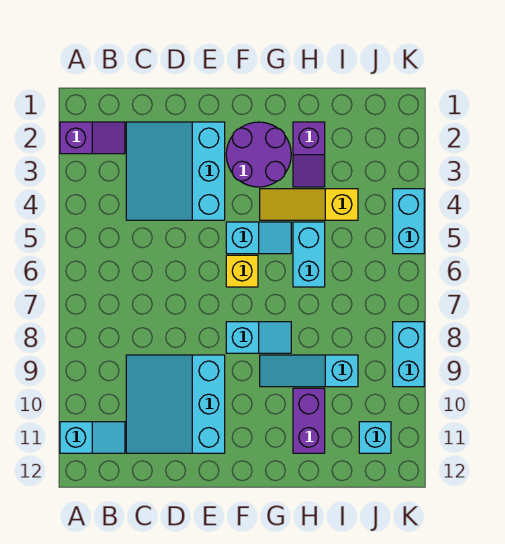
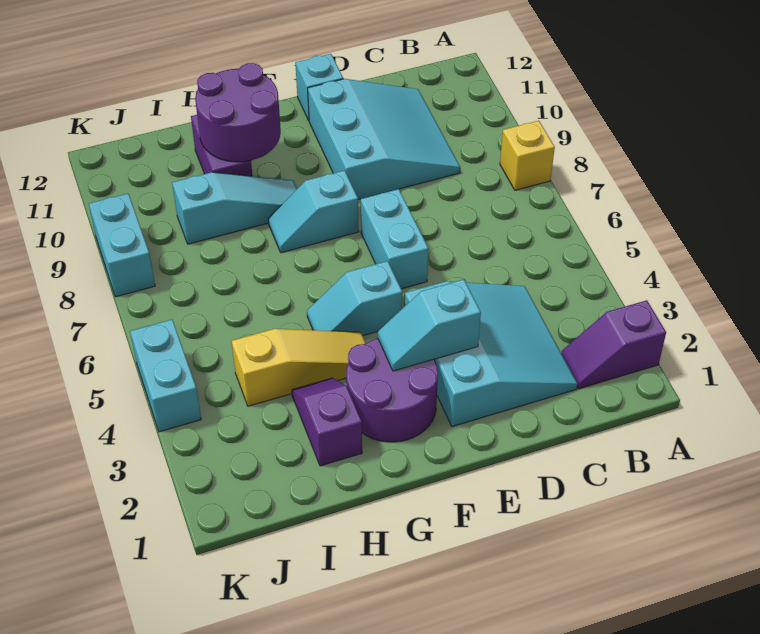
cyan 1x2 slope [60,422,125,453] -> cyan 1x2 slope moved to [378,279,481,371]
yellow 1x1 brick [226,255,258,287] -> yellow 1x1 brick moved to [500,121,555,190]
none -> purple 2x2 round brick [195,63,281,162]
cyan 1x2 brick [293,222,325,287] -> cyan 1x2 brick moved to [361,189,429,289]
cyan 1x1 brick [359,422,391,453] -> cyan 1x1 brick moved to [295,54,343,120]

